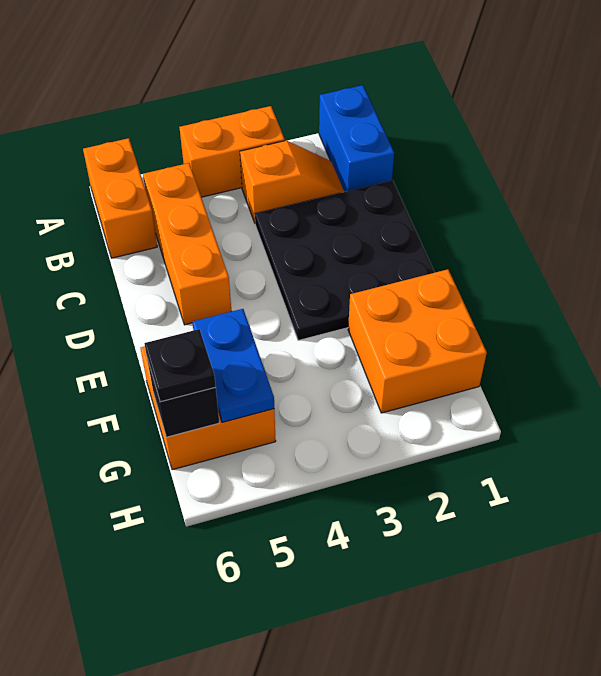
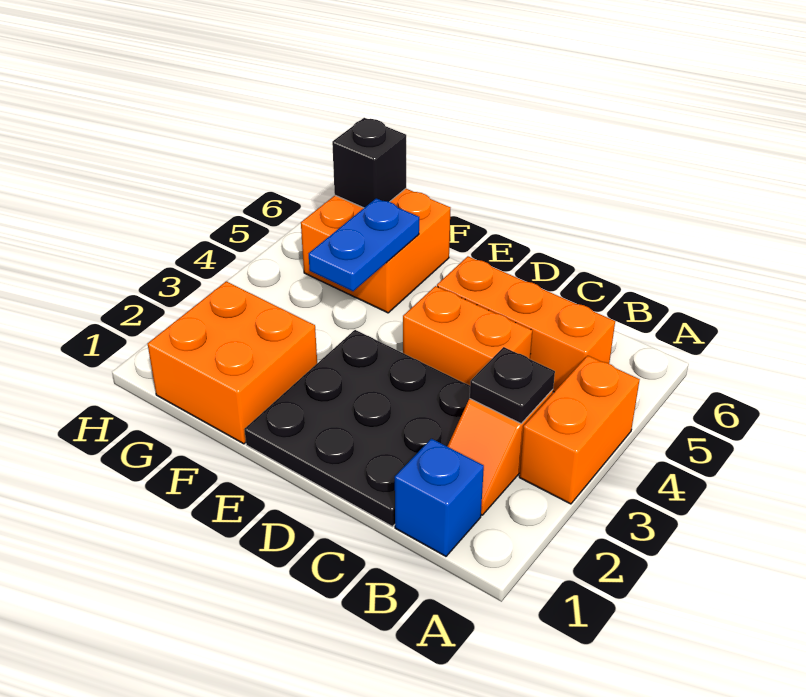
blue 1x2 brick [319,85,394,192] -> blue 1x1 brick [395,439,484,556]
orange 1x2 brick [83,138,157,258] -> orange 1x2 brick moved to [403,286,532,385]
blue 1x2 plate [192,309,274,422] -> blue 1x2 plate turned to [309,198,419,291]
black 1x1 plate [144,329,216,402] -> black 1x1 plate moved to [470,347,555,424]

